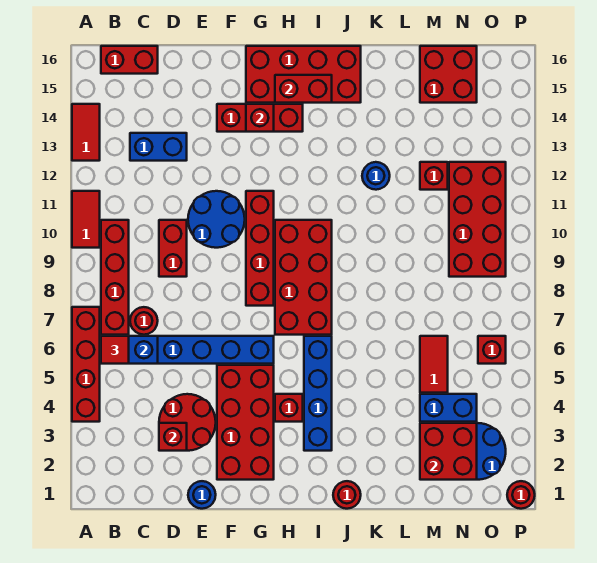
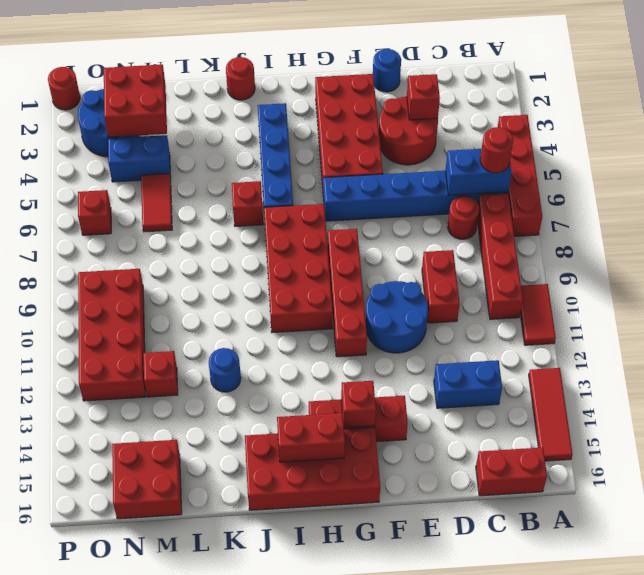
red 1x2 tile [72,104,100,161] -> red 1x3 tile [529,368,573,461]
red 1x1 tile [101,336,129,364] -> red 1x1 round brick [480,127,513,173]
red 1x1 brick [275,394,303,422] -> red 1x1 brick moved to [232,181,263,226]

